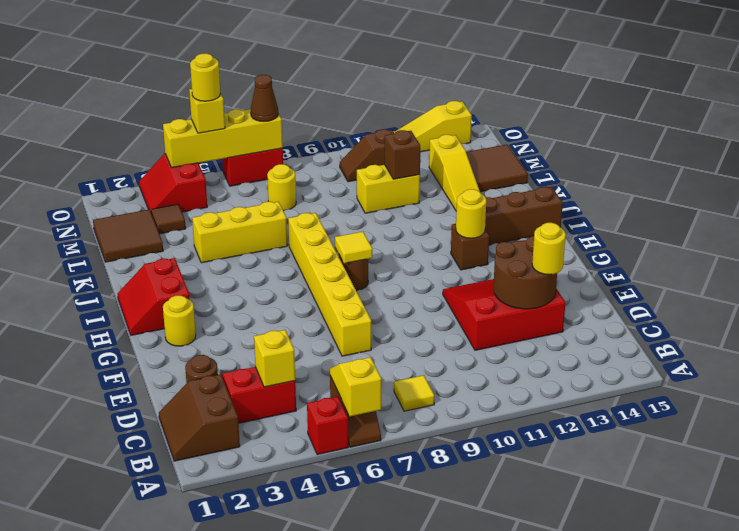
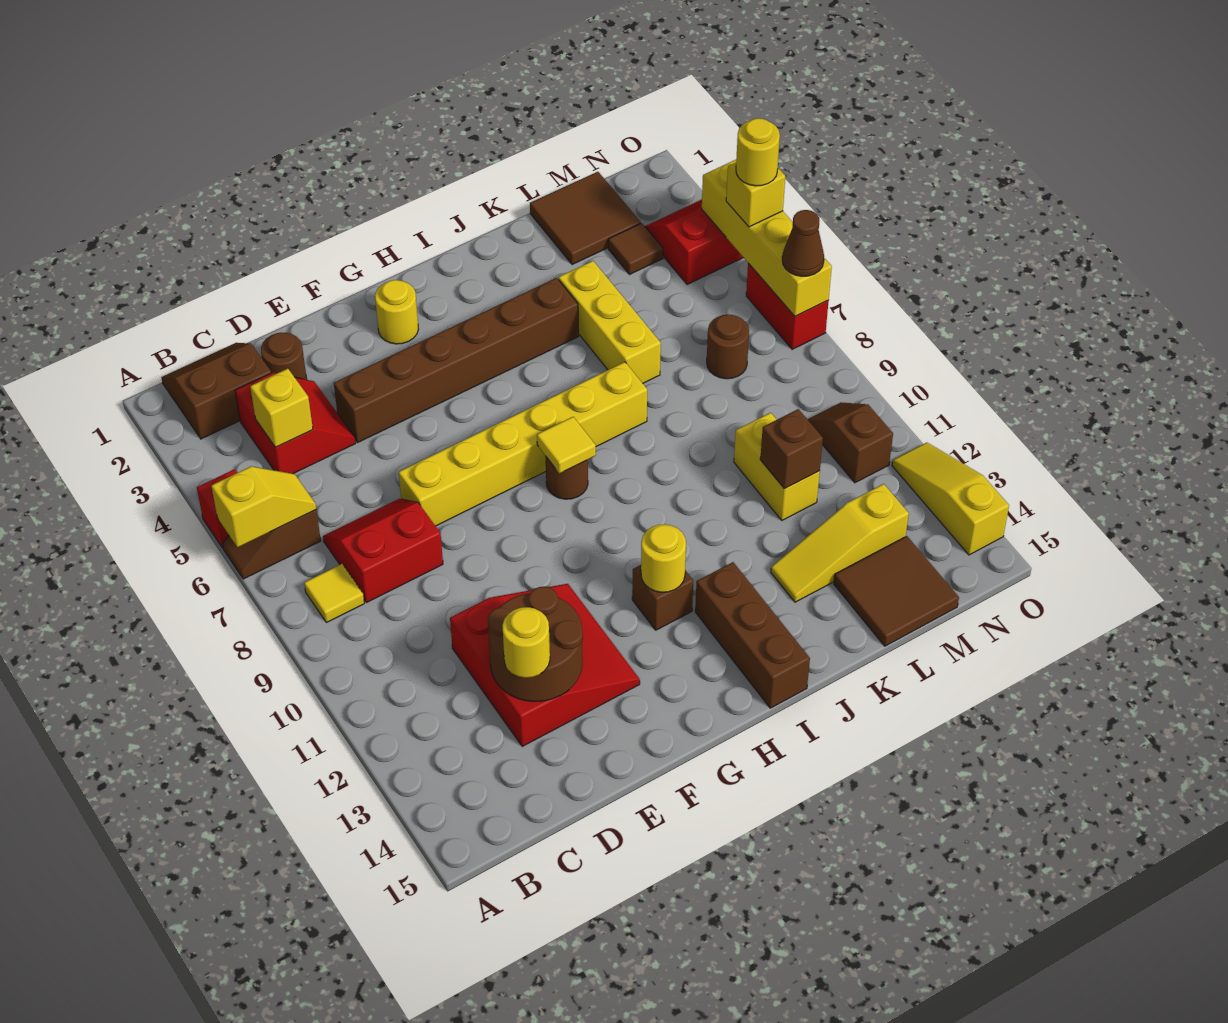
none -> brown 1x6 brick [334,278,579,442]
red 2x2 slope [117,258,190,335] -> red 2x2 slope moved to [323,499,443,603]
yellow 1x1 round brick [267,164,296,211] -> brown 1x1 round brick [707,314,749,379]

